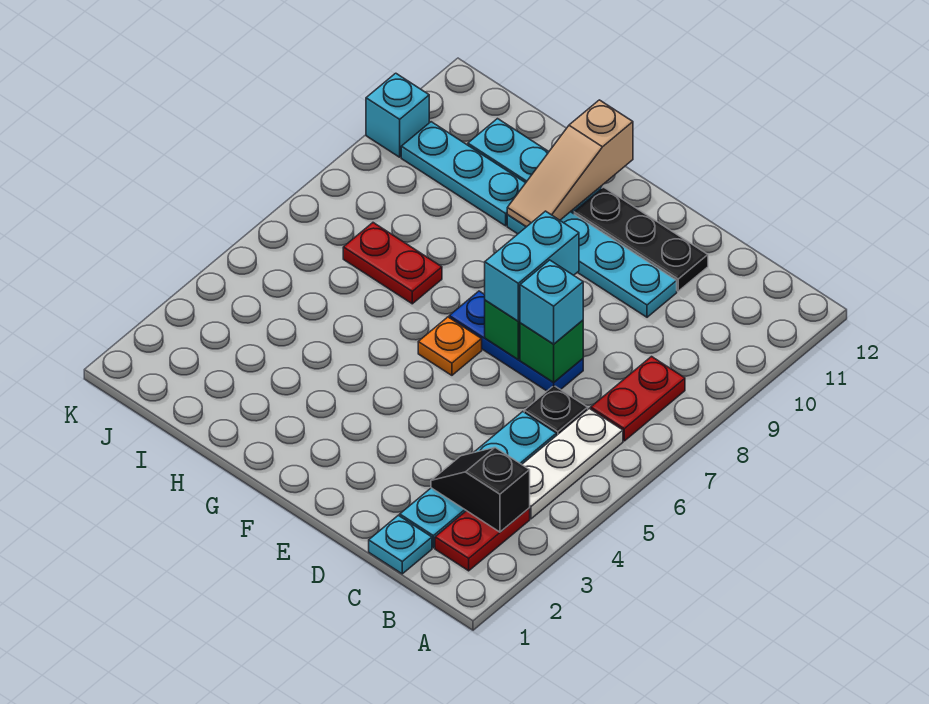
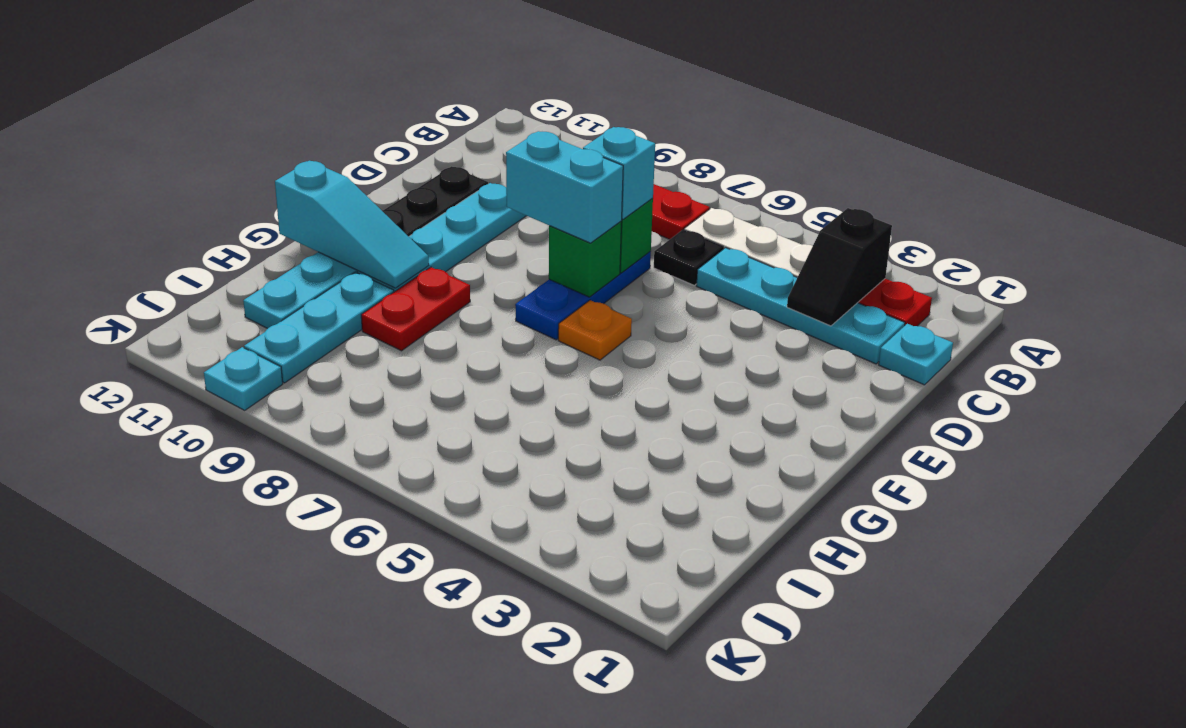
tan 1x3 slope [507,100,633,227] -> cyan 1x3 slope [275,161,429,288]
red 1x2 plate [343,223,442,304] -> red 1x2 plate moved to [361,267,470,351]
cyan 1x1 brick [366,73,429,157] -> cyan 1x1 plate [204,347,283,410]

